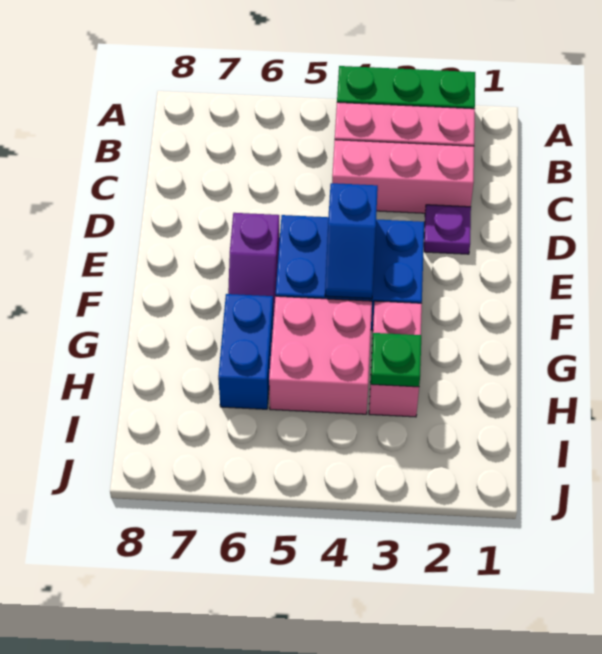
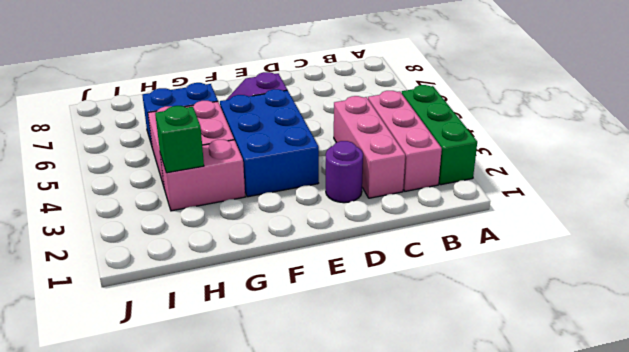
purple 1x1 plate [424,205,471,254] -> purple 1x1 round brick [326,141,363,203]
blue 1x2 slope [325,183,378,299] -> none
green 1x1 plate [371,333,421,387] -> green 1x1 brick [155,106,204,173]

